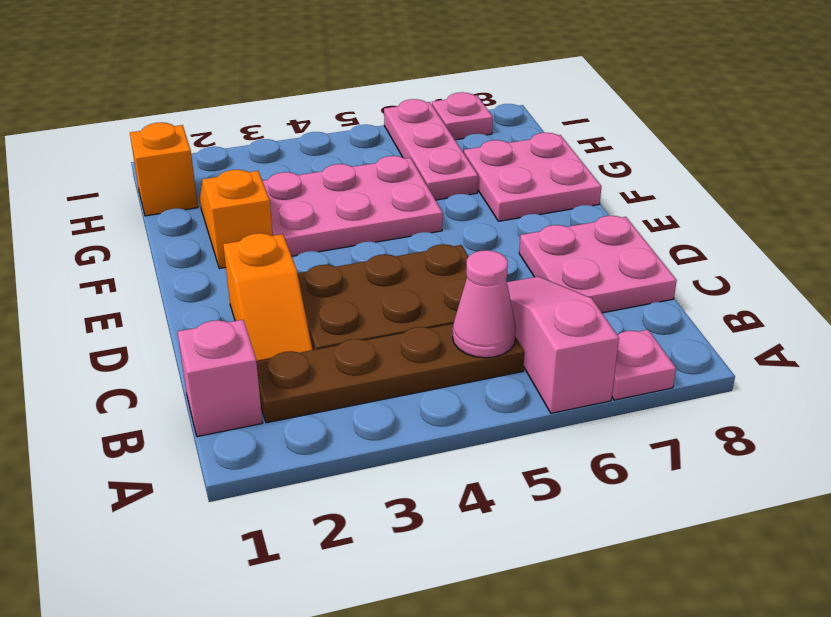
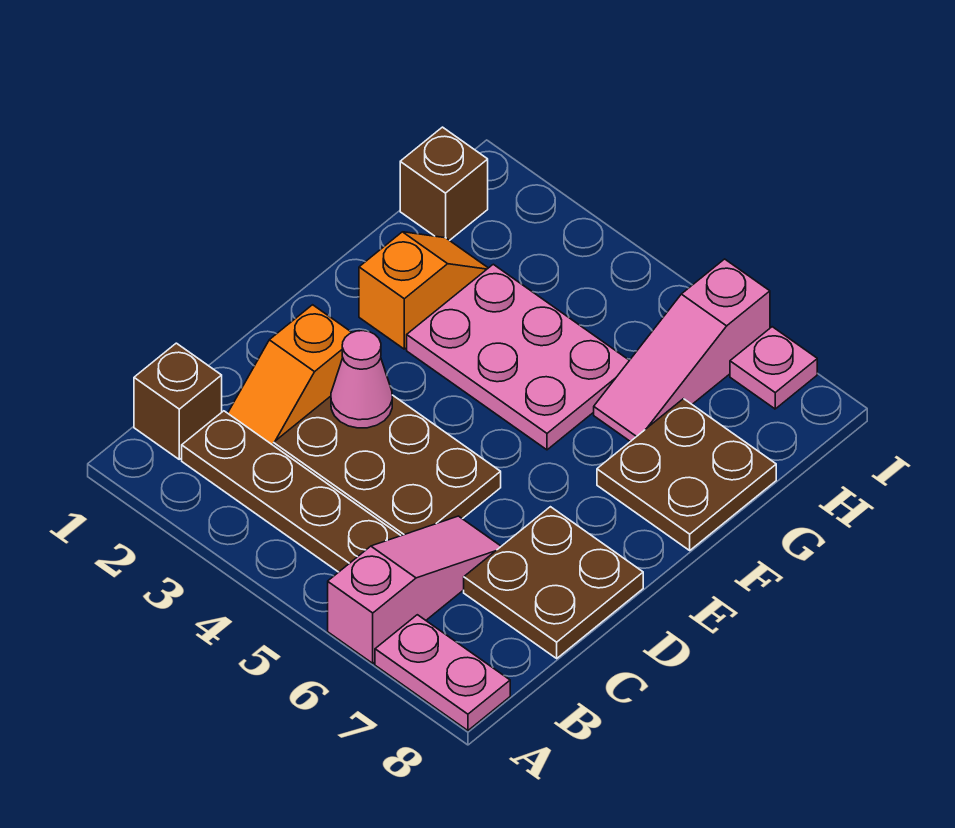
pink 1x1 plate [612,330,676,400] -> pink 1x2 plate [375,615,510,731]
pink 1x1 brick [178,320,263,437] -> brown 1x1 brick [134,343,222,459]
pink 1x1 cone [453,250,516,358] -> pink 1x1 cone moved to [331,331,392,428]
pink 2x2 plate [519,216,677,313] -> brown 2x2 plate [464,507,643,658]
pink 2x2 plate [464,133,602,221] -> brown 2x2 plate [597,399,776,550]
pink 1x3 plate [384,99,478,200] -> pink 1x3 slope [594,259,770,442]
orange 1x1 brick [130,122,198,216] -> brown 1x1 brick [400,127,488,241]

